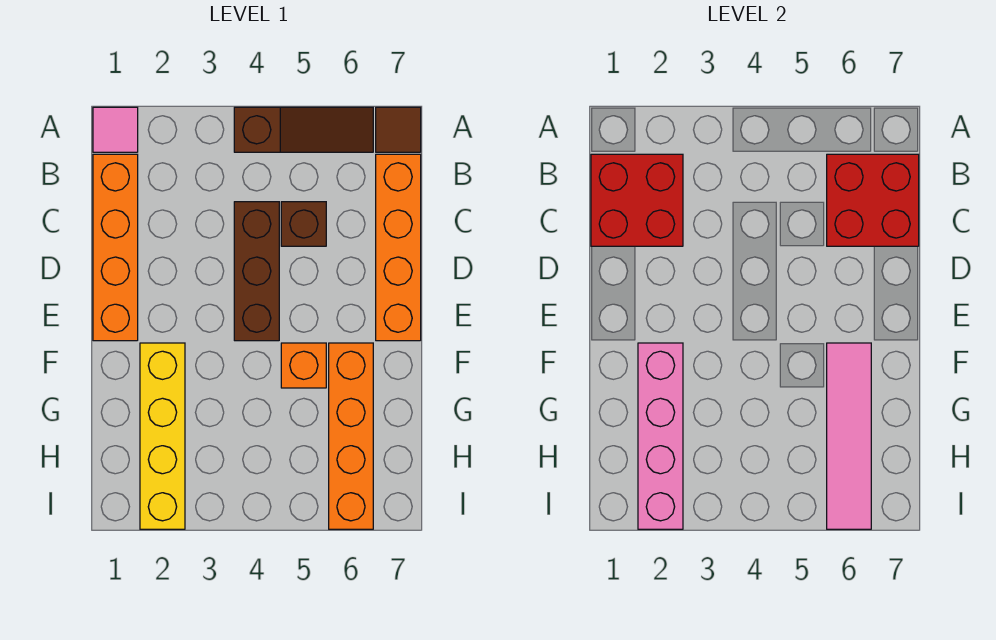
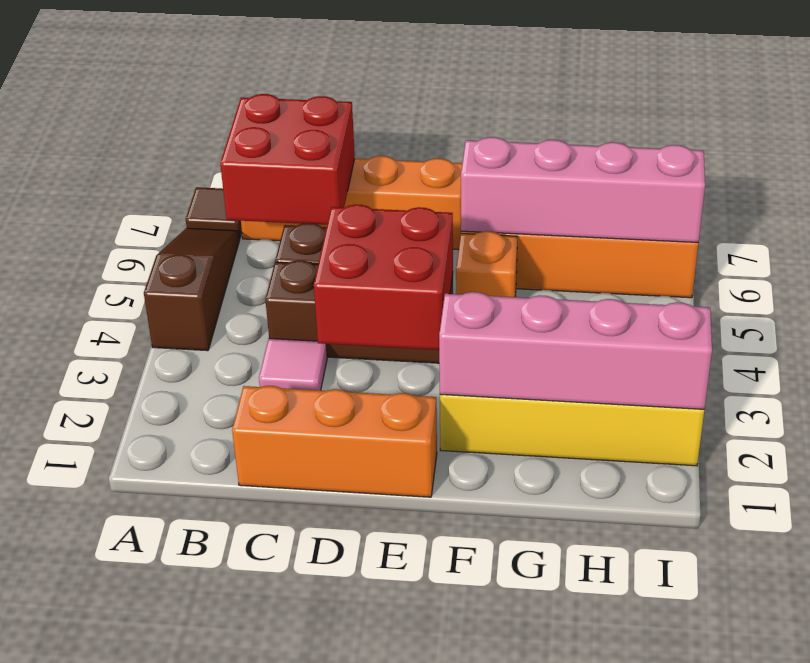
pink 1x1 tile [93,107,138,152] -> pink 1x1 tile moved to [259,338,327,390]
orange 1x4 brick [93,154,138,341] -> orange 1x3 brick [232,386,437,497]
red 2x2 brick [591,154,683,246] -> red 2x2 brick moved to [314,204,453,350]
pink 1x4 tile [827,343,871,529] -> pink 1x4 brick [461,137,705,243]

